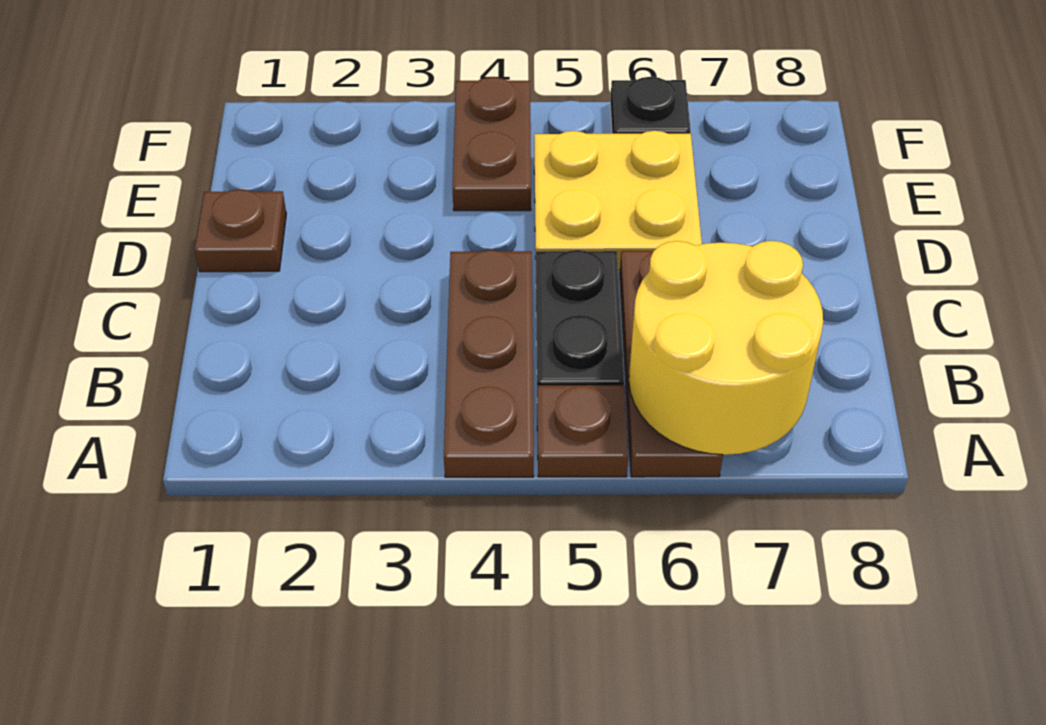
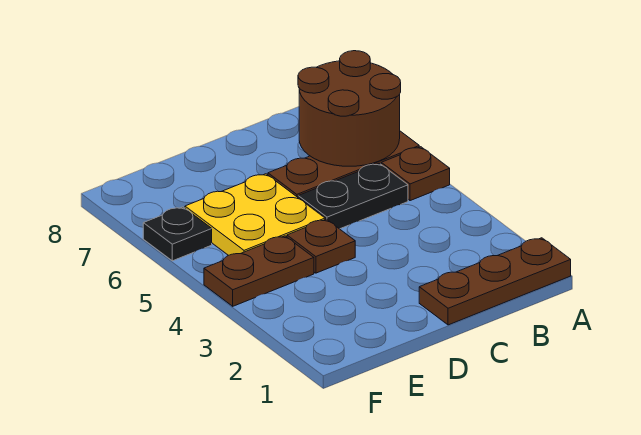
brown 1x3 plate [444,250,534,477] -> brown 1x3 plate moved to [419,238,571,325]
yellow 2x2 round brick [629,241,823,455] -> brown 2x2 round brick [298,51,401,166]
brown 1x1 plate [194,189,286,272] -> brown 1x1 plate moved to [287,219,355,273]

